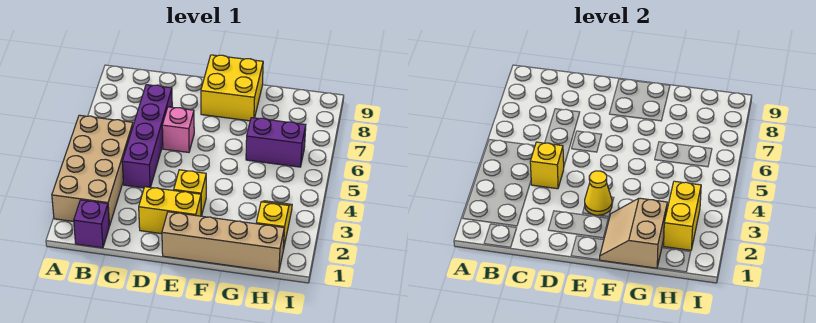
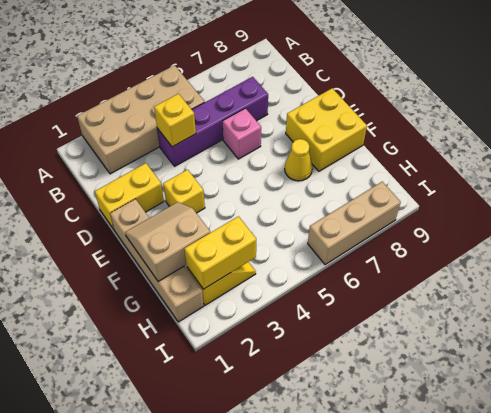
purple 1x1 brick [74,200,109,248] -> none
yellow 1x2 brick [139,187,201,234] -> yellow 1x2 brick turned to [95,163,164,229]
yellow 1x1 cone [585,171,612,215] -> yellow 1x1 cone moved to [285,139,312,181]
purple 1x2 brick [246,118,306,167] -> none
none -> tan 1x3 brick [308,182,401,265]

